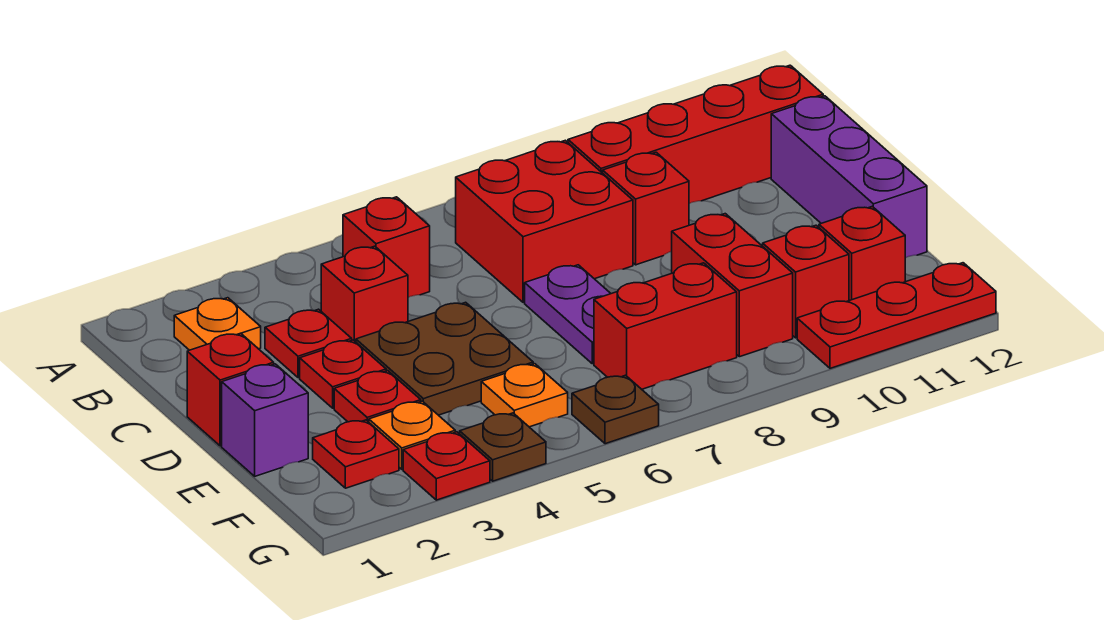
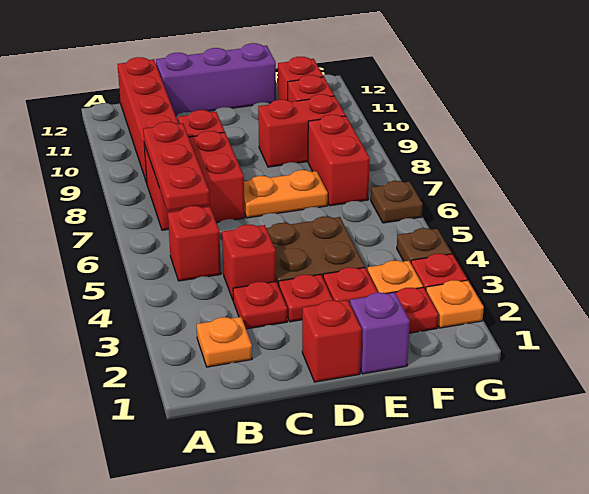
purple 1x2 plate [525,265,611,364] -> orange 1x2 plate [244,170,328,218]
orange 1x1 plate [481,364,568,427] -> orange 1x1 plate moved to [426,280,484,328]
red 1x3 plate [797,263,996,368] -> red 1x3 plate moved to [143,122,210,211]

